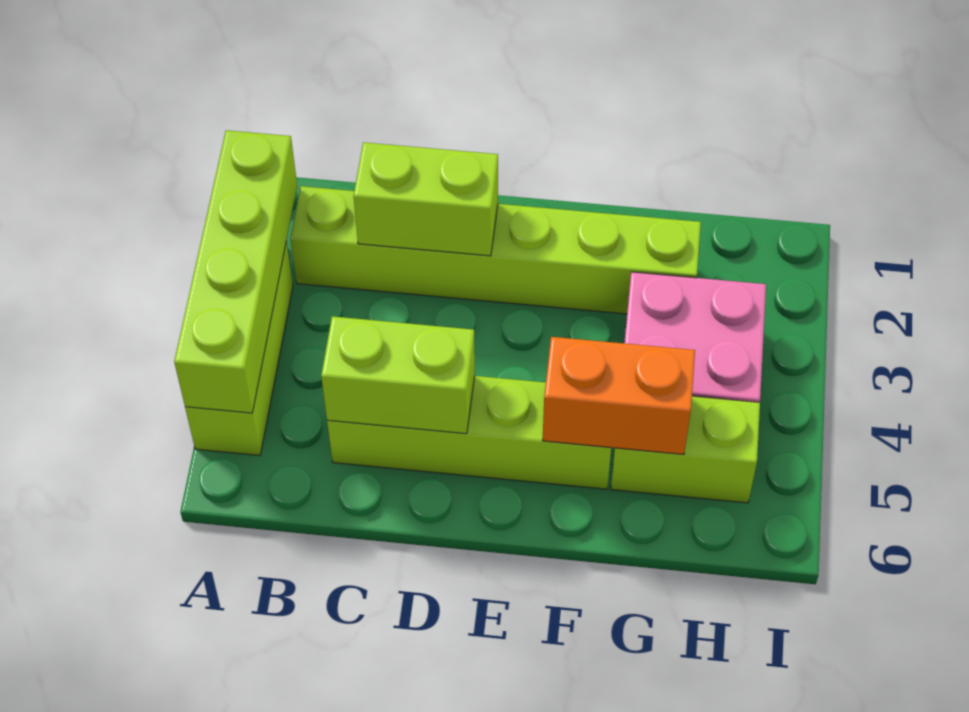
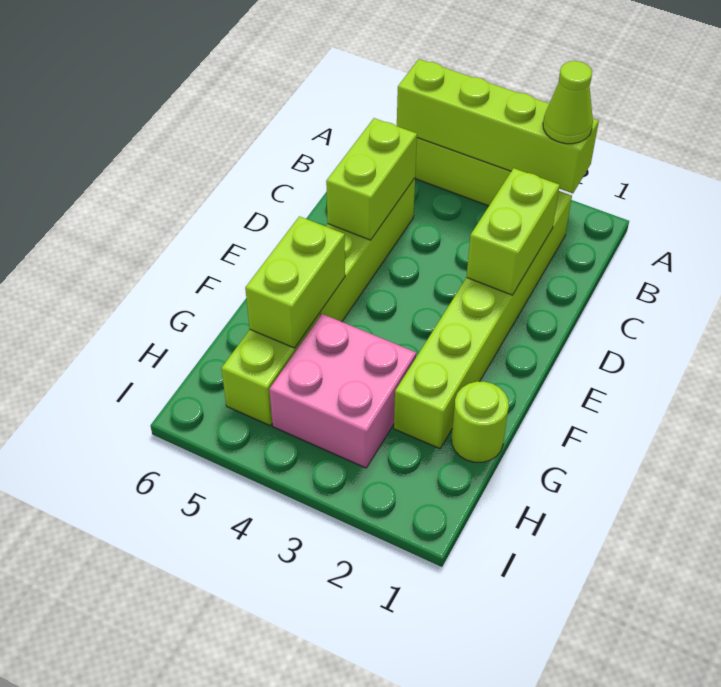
none -> lime 1x1 cone [543,61,593,144]
orange 1x2 brick [543,337,695,455] -> lime 1x2 brick [245,216,345,348]
none -> lime 1x1 round brick [452,382,509,462]

